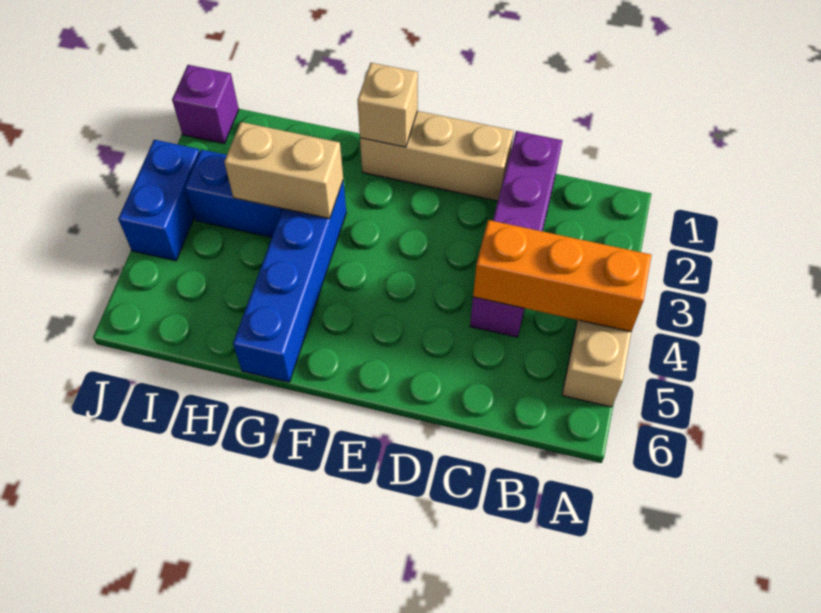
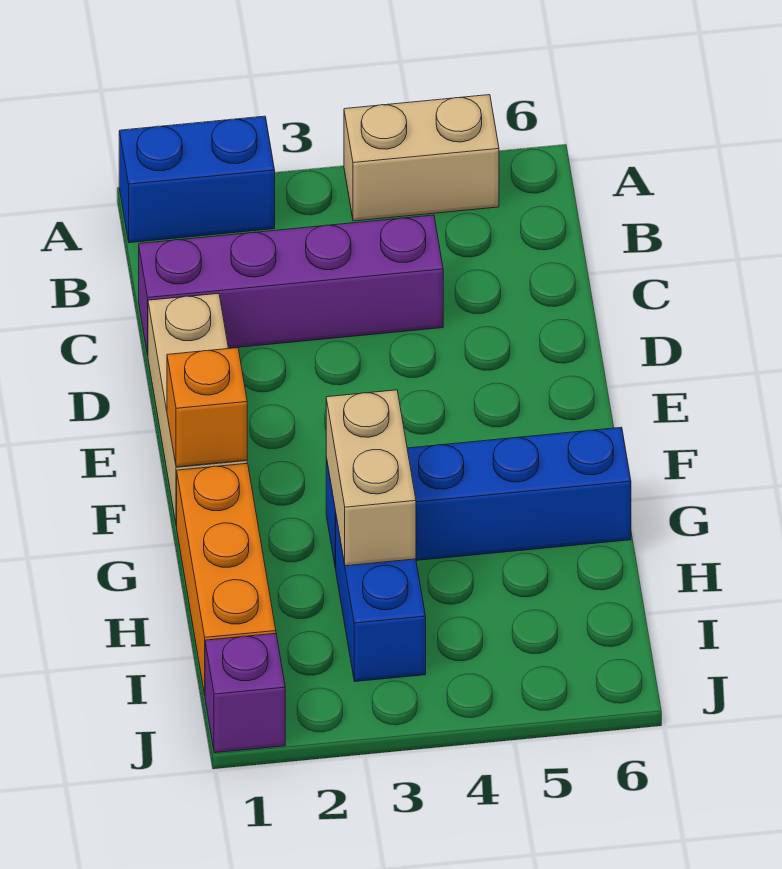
orange 1x3 brick [473,220,652,332] -> orange 1x3 brick moved to [177,463,276,695]
tan 1x1 brick [357,63,418,147] -> orange 1x1 brick [167,348,247,467]
blue 1x2 brick [118,140,200,261] -> blue 1x2 brick moved to [119,116,275,243]

